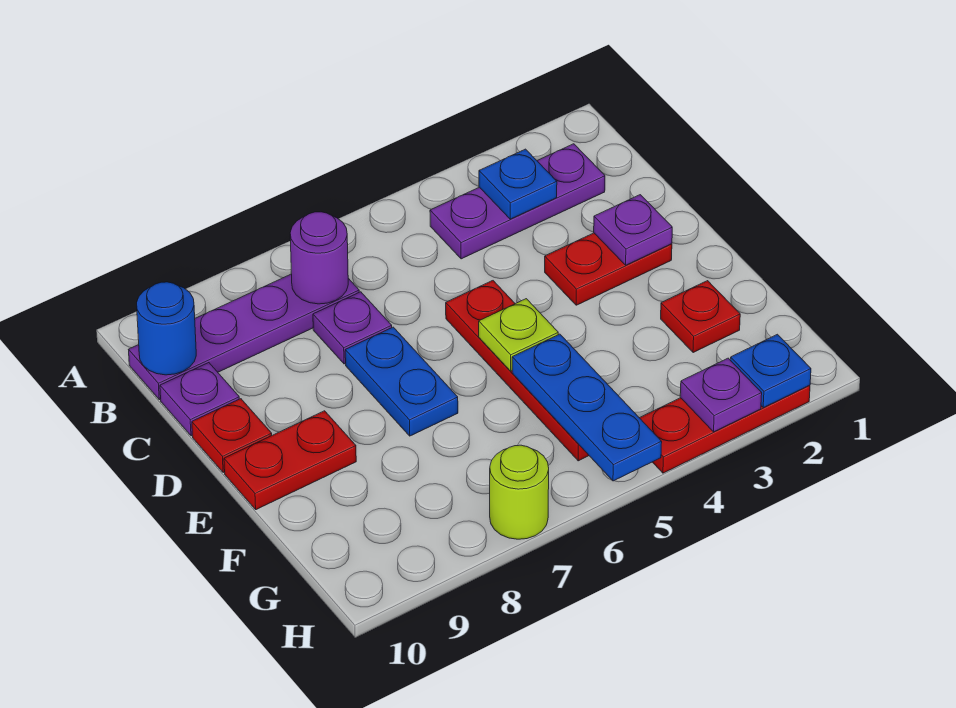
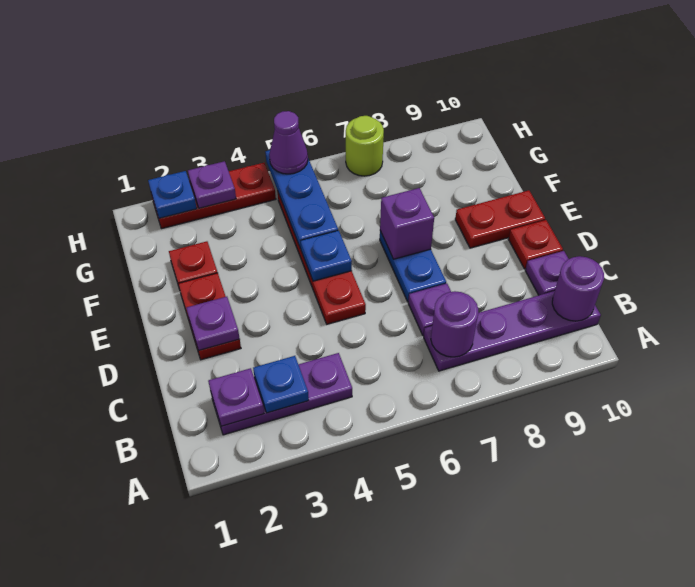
none -> purple 1x1 plate [208,368,264,426]
blue 1x1 round brick [137,282,196,375] -> purple 1x1 round brick [552,256,604,321]
red 1x2 plate [545,233,672,305] -> red 1x2 plate turned to [178,273,241,360]
lime 1x1 plate [479,299,558,371] -> blue 1x1 plate [301,230,352,281]
none -> purple 1x1 brick [380,188,434,259]
none -> purple 1x1 cone [269,111,308,174]

